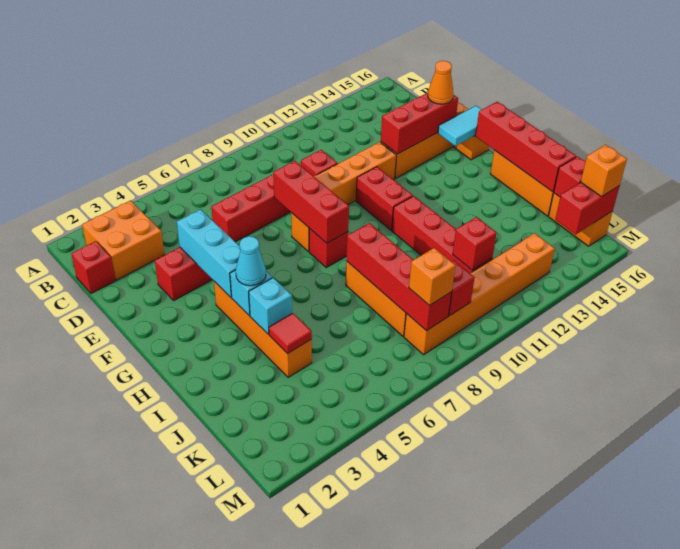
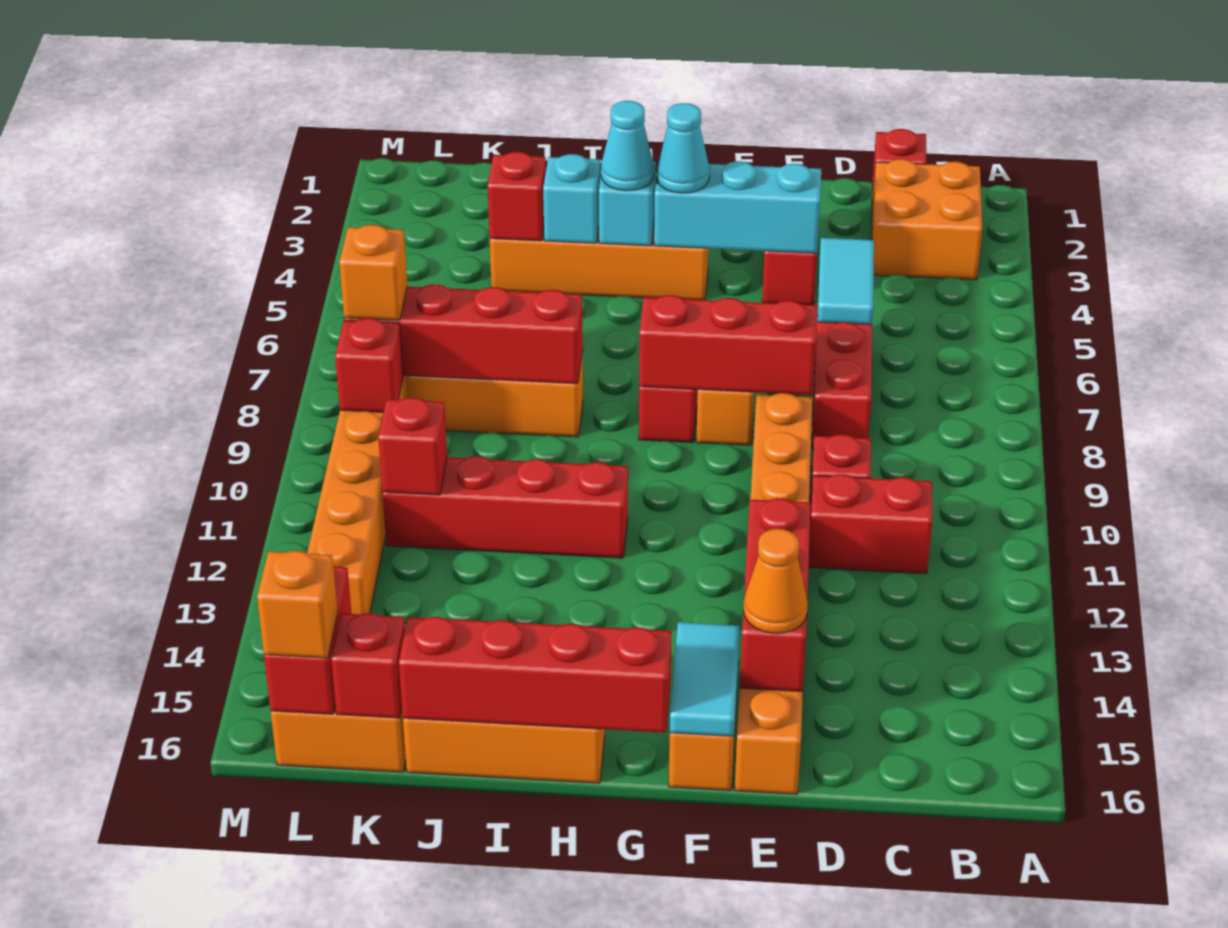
none -> cyan 1x2 tile [818,238,874,325]
red 1x2 brick [356,167,413,230] -> red 1x2 brick moved to [809,474,933,574]
none -> cyan 1x1 cone [657,103,710,193]
red 1x1 tile [269,313,312,354] -> red 1x1 brick [488,152,546,241]

